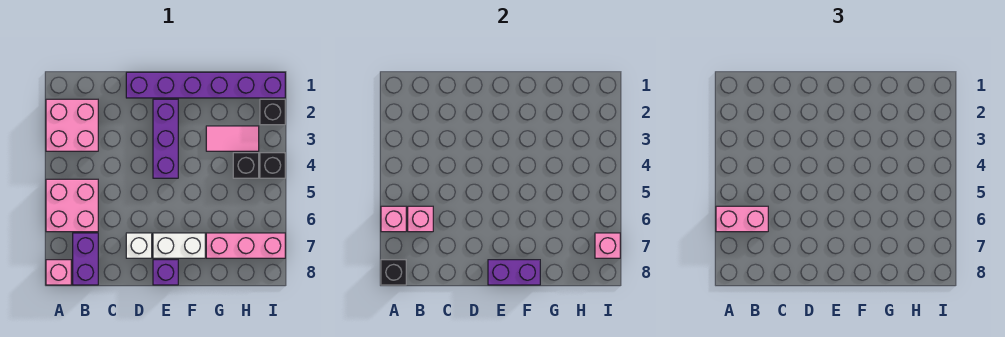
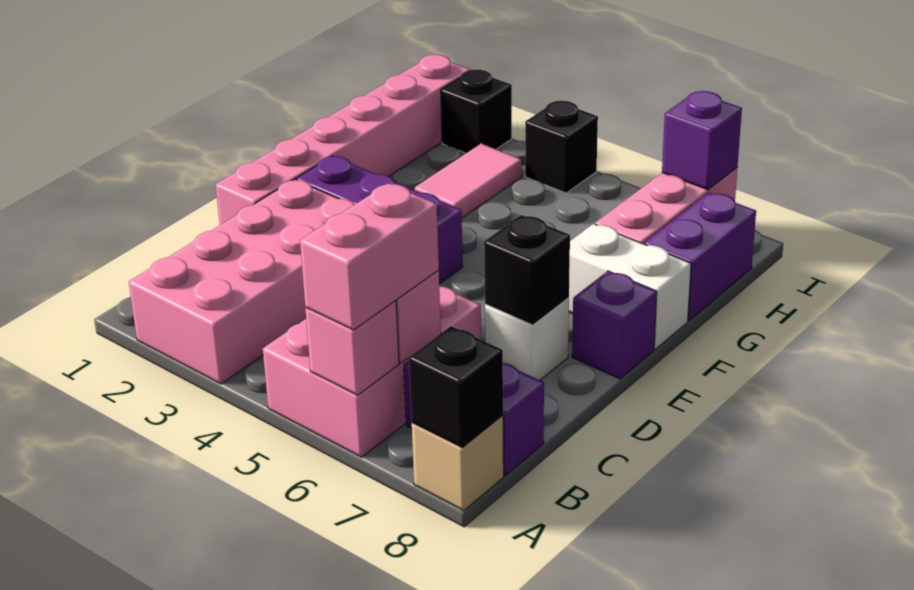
pink 2x2 brick [46,99,98,151] -> pink 2x4 brick [129,180,355,384]
pink 2x2 brick [46,179,98,232] -> pink 2x3 brick [263,286,481,457]
pink 1x1 brick [46,260,71,285] -> tan 1x1 brick [412,415,504,511]
purple 1x6 brick [126,72,285,98] -> pink 1x6 brick [215,55,470,225]
white 1x2 brick [153,233,205,258] -> white 1x2 brick turned to [569,224,691,349]
purple 1x2 brick [488,260,540,285] -> purple 1x2 brick moved to [644,193,756,321]
black 1x1 brick [233,153,259,178] -> black 1x1 brick moved to [484,215,570,325]
pink 1x1 brick [595,233,620,258] -> purple 1x1 brick [662,91,742,190]

